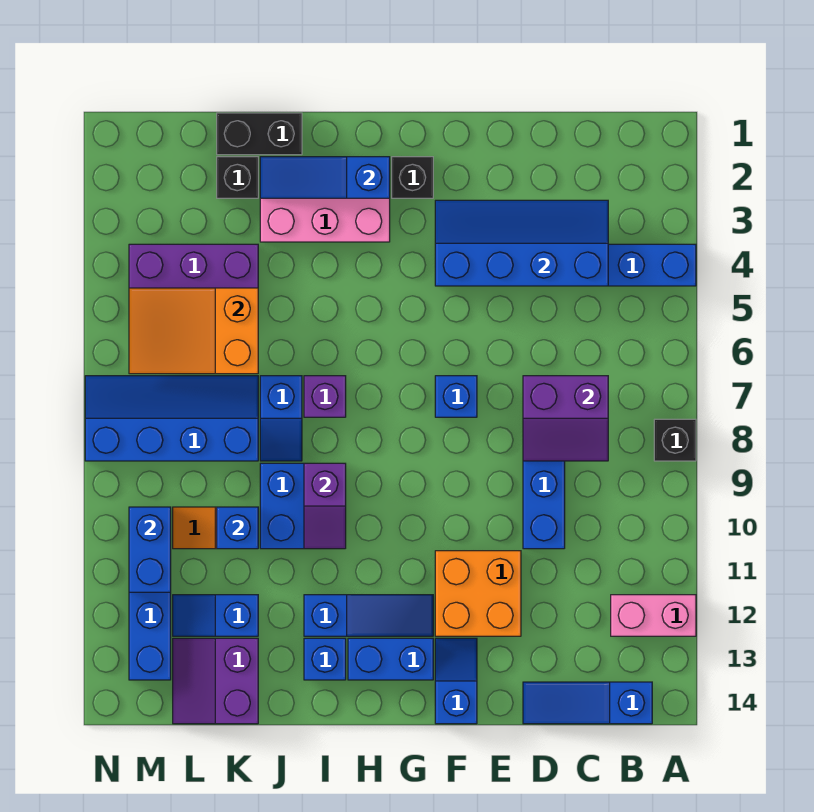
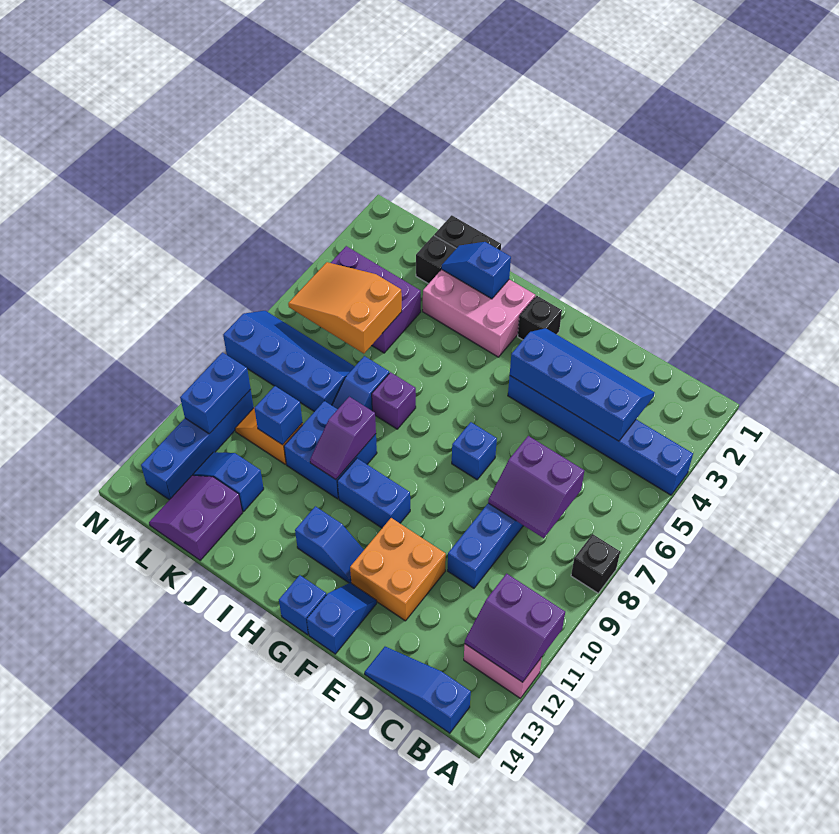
none -> purple 2x2 slope [465,574,565,682]
blue 1x3 slope [304,595,433,636] -> blue 1x2 slope [295,506,364,583]
blue 1x2 brick [348,638,433,680] -> blue 1x2 brick moved to [337,458,410,528]
blue 1x3 slope [260,157,390,198] -> blue 1x2 slope [441,242,511,299]
blue 1x1 brick [304,638,346,680] -> blue 1x1 brick moved to [279,575,326,635]

